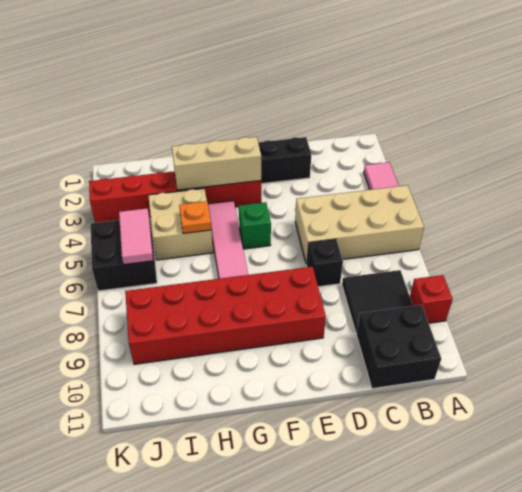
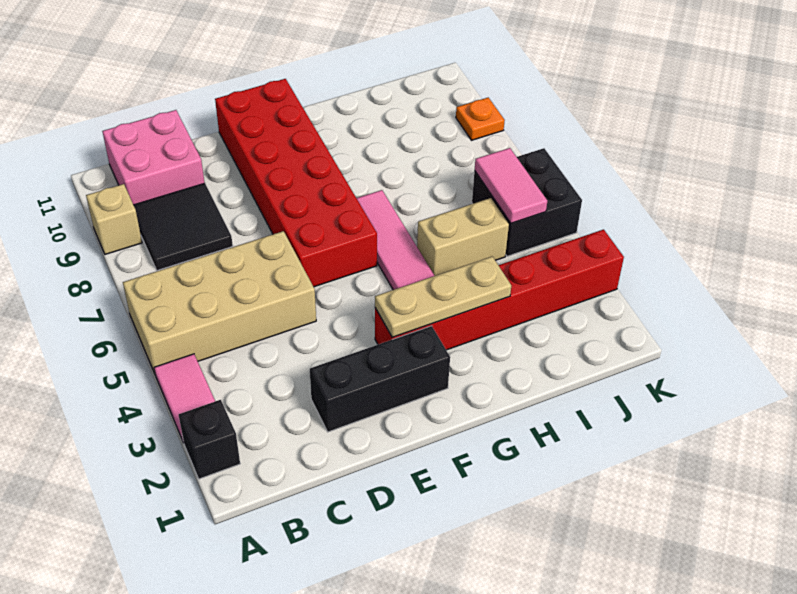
red 1x1 brick [410,275,453,323] -> tan 1x1 brick [86,184,142,254]
black 2x2 brick [356,305,441,389] -> pink 2x2 brick [102,110,204,205]
black 1x1 brick [306,239,343,287] -> black 1x1 brick moved to [179,400,240,479]
red 2x6 brick [125,267,326,364] -> red 2x6 brick turned to [215,79,377,287]
tan 1x3 brick [172,137,261,190] -> tan 1x3 plate [375,256,511,337]
green 1x1 brick [239,202,271,249] -> none
tan 2x2 brick [148,188,213,260] -> tan 1x2 brick [417,198,509,276]
orange 1x1 plate [179,201,211,233] -> orange 1x1 plate moved to [456,98,505,140]

